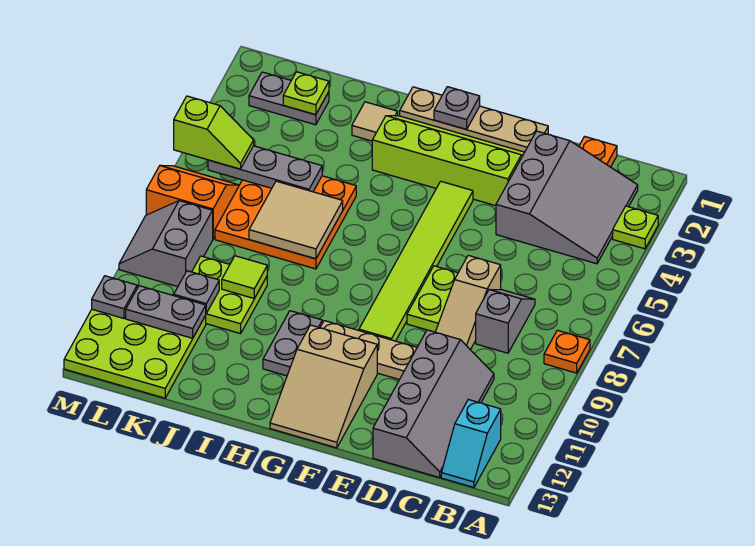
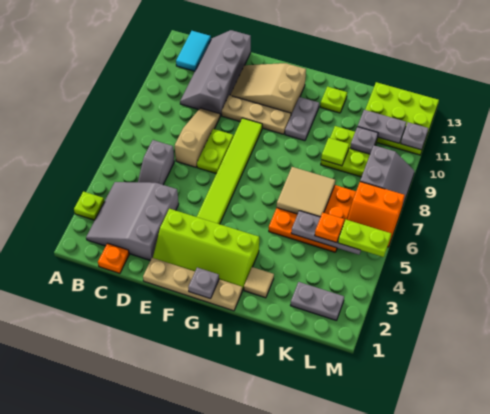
orange 1x1 plate [544,330,590,373] -> orange 1x1 plate moved to [315,212,344,243]
cyan 1x2 slope [441,400,501,487] -> cyan 1x2 tile [176,31,211,71]
grey 1x2 slope [476,290,535,353] -> grey 1x2 slope moved to [138,140,174,185]
tan 2x3 slope [270,325,377,448] -> tan 2x3 slope turned to [230,63,306,114]
lime 1x1 plate [283,72,329,115] -> lime 1x1 plate moved to [320,87,347,113]
lime 1x2 slope [174,96,254,169] -> lime 1x2 plate [338,220,391,257]

